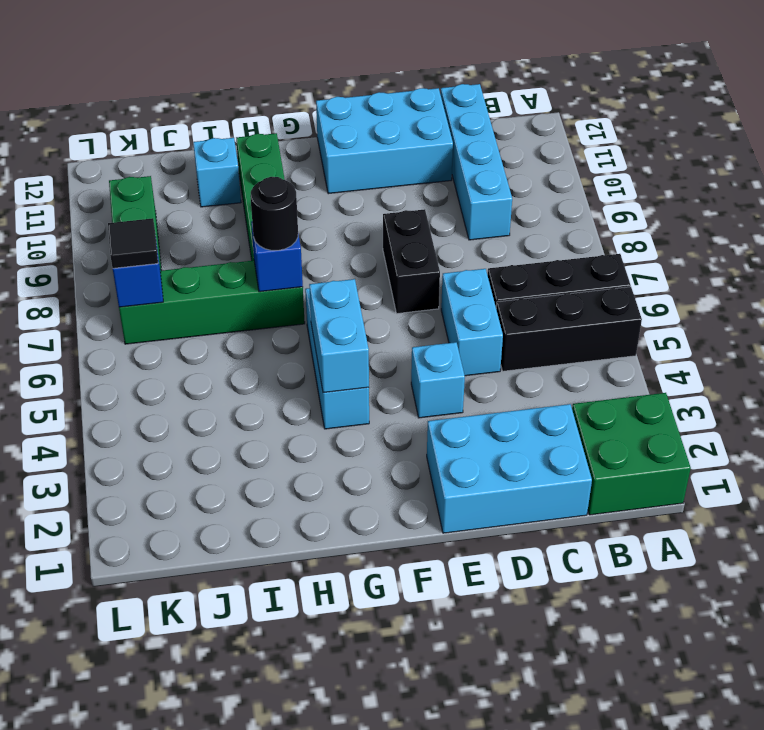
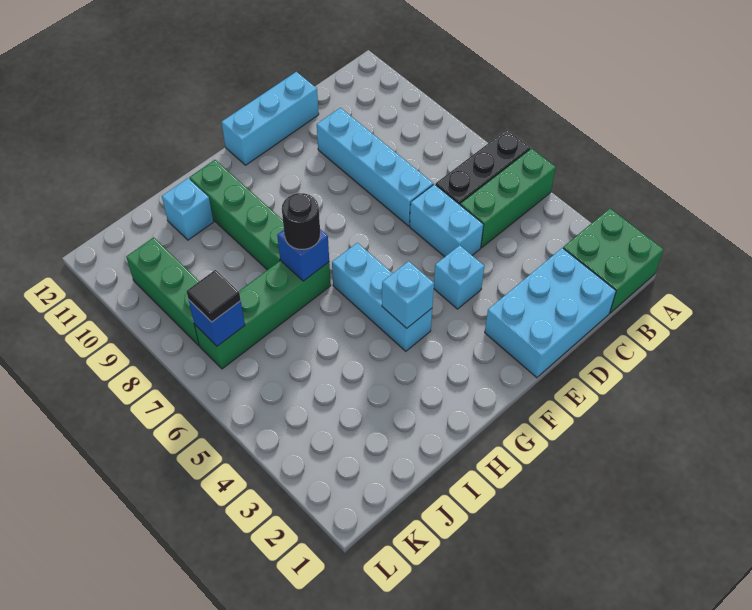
black 1x3 brick [496,287,642,371] -> green 1x3 brick [460,149,556,247]
cyan 1x4 brick [441,84,512,240] -> cyan 1x4 brick moved to [317,108,433,226]
cyan 2x3 brick [316,88,453,194] -> cyan 1x3 brick [221,72,319,165]
black 1x2 brick [383,209,440,314] -> none
cyan 1x2 brick [309,279,369,393] -> cyan 1x1 brick [382,261,434,328]

